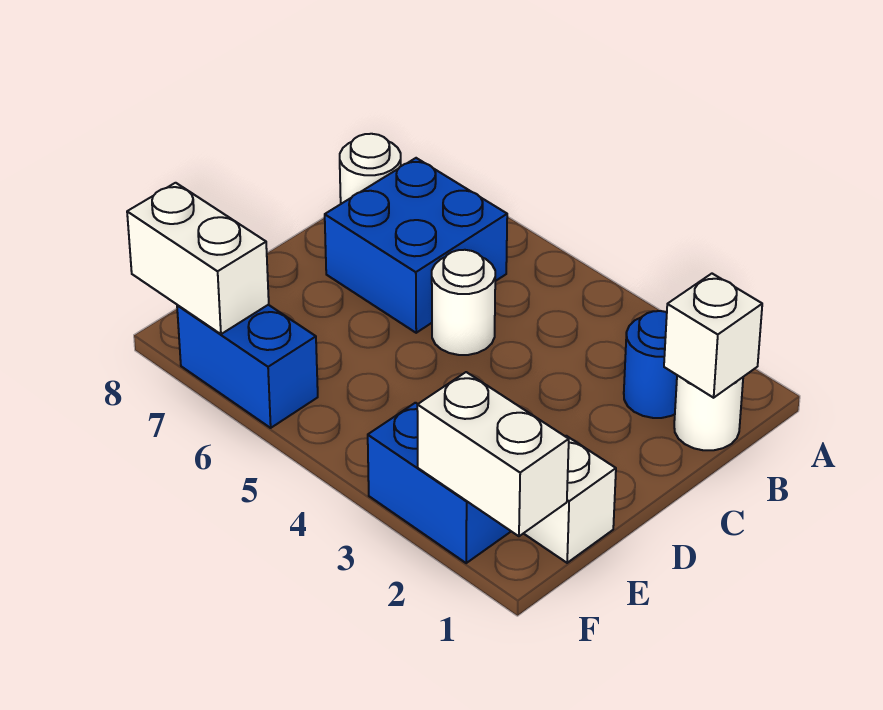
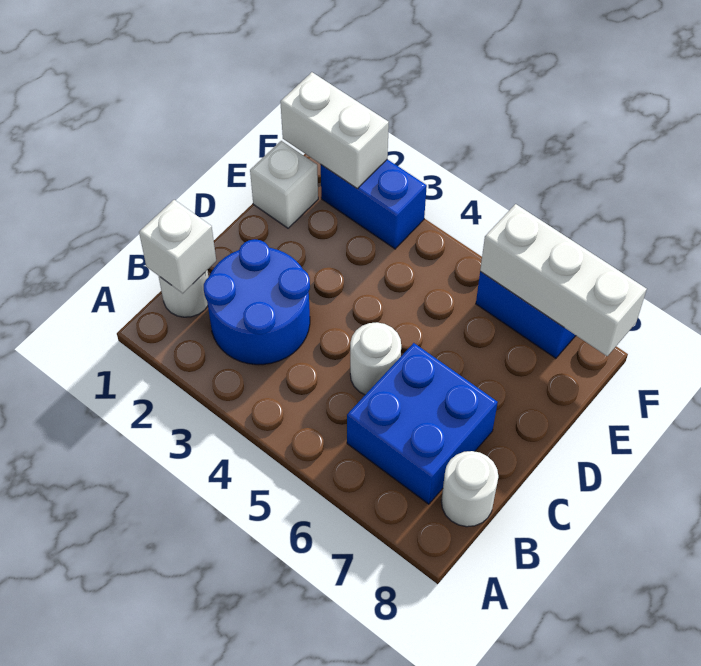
blue 1x1 round brick [624,311,677,418] -> blue 2x2 round brick [204,239,310,365]
white 1x2 brick [127,183,269,334] -> white 1x3 brick [480,204,647,356]

